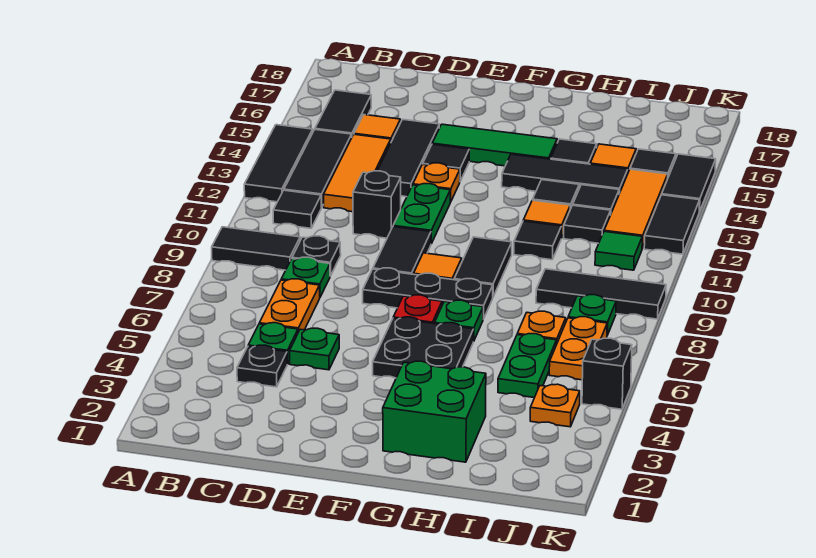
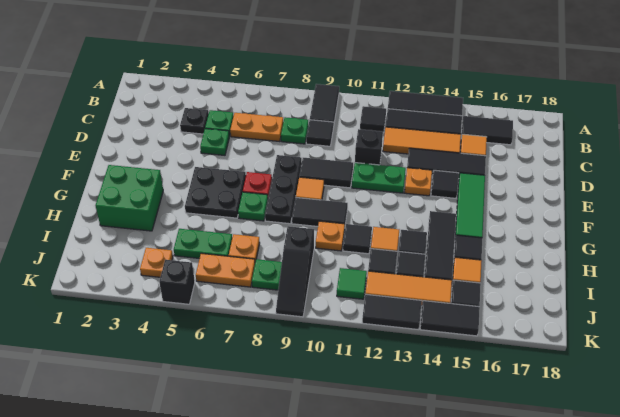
black 1x1 plate [292,236,341,276] -> black 1x1 tile [306,120,333,146]
none -> orange 1x1 plate [316,221,345,251]
black 1x3 tile [536,269,666,319] -> black 1x3 slope [276,226,314,317]

